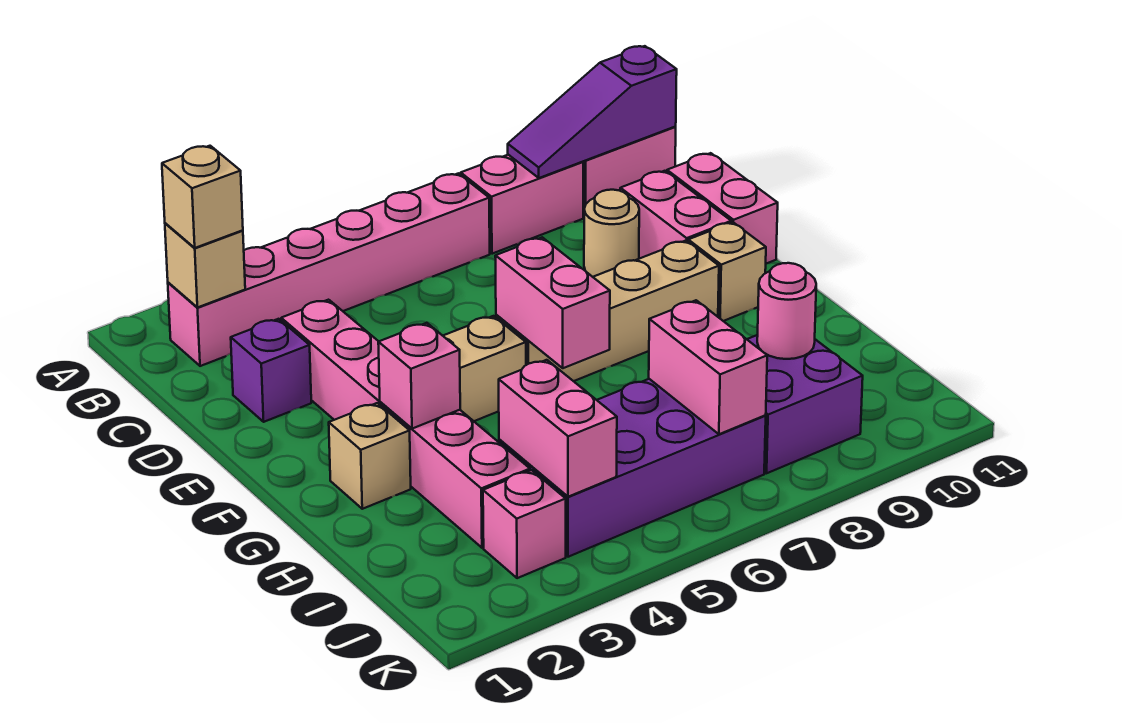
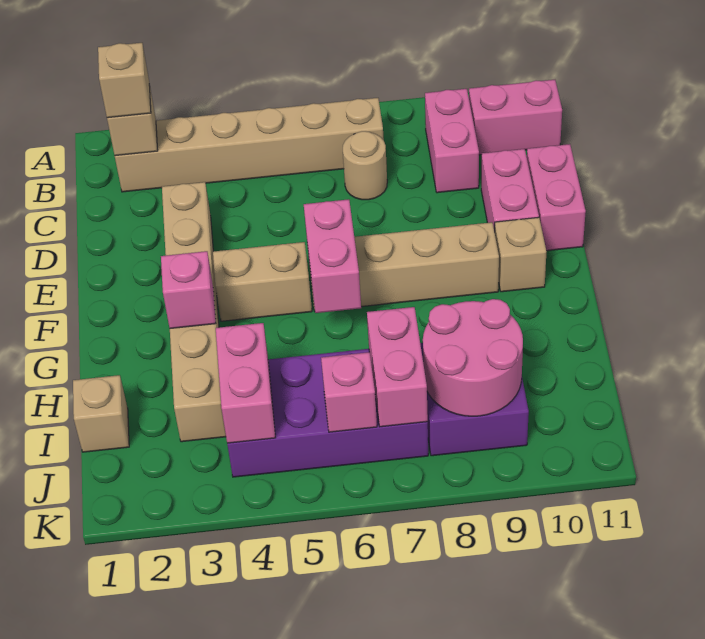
pink 1x6 brick [168,173,490,366] -> tan 1x6 brick [115,98,384,192]
pink 1x2 brick [461,155,583,254] -> pink 1x2 brick turned to [425,89,479,193]
purple 1x3 slope [508,46,677,178] -> none
purple 1x1 brick [231,319,311,422] -> none
pink 1x6 brick [281,300,530,548] -> tan 1x6 brick [162,182,226,442]
tan 1x1 round brick [584,190,639,277] -> tan 1x1 round brick moved to [343,131,387,200]
tan 1x1 brick [329,403,411,509] -> tan 1x1 brick moved to [73,375,129,452]
pink 1x1 round brick [757,263,816,359] -> pink 2x2 round brick [423,299,523,416]
pink 1x1 brick [483,470,566,578] -> pink 1x1 brick moved to [321,352,377,432]

